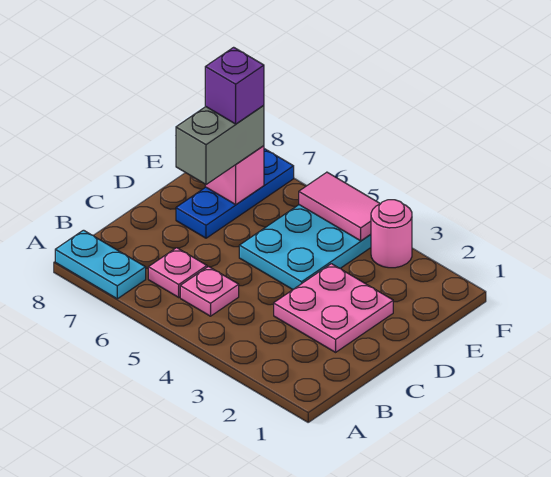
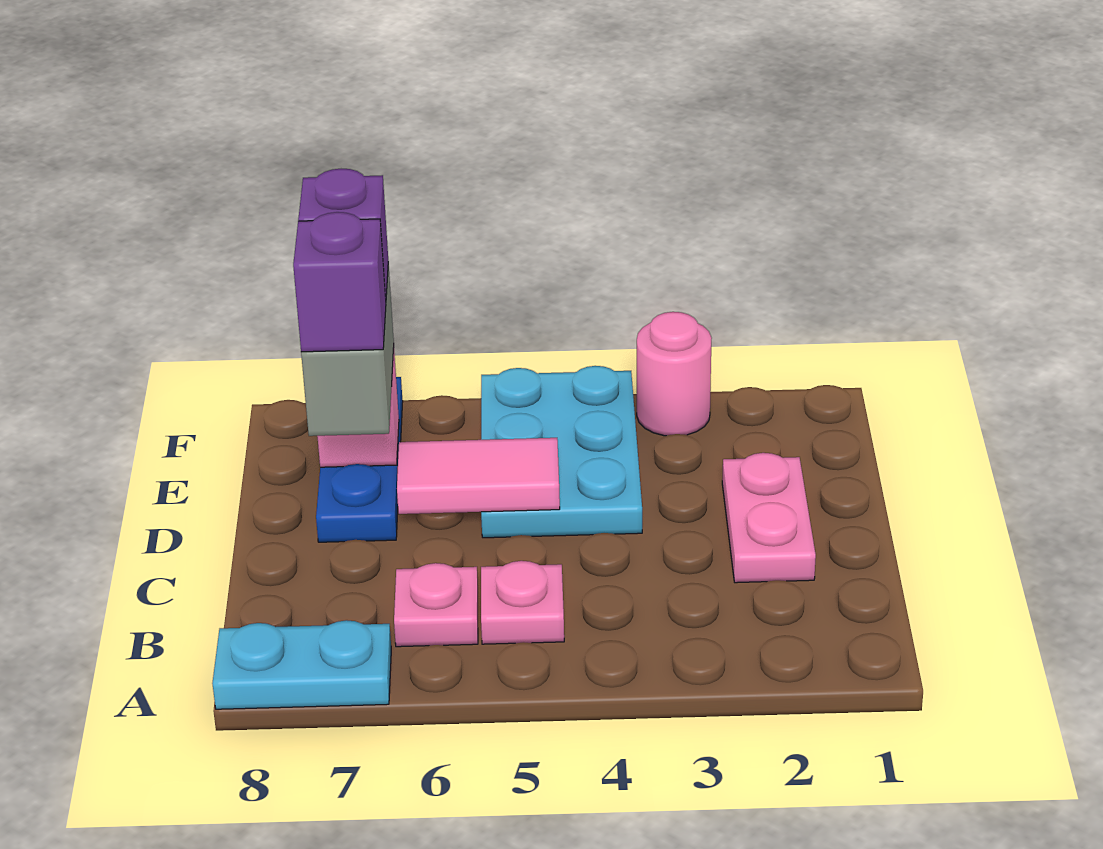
pink 2x2 plate [274,264,393,352] -> pink 1x2 plate [722,453,816,583]
none -> purple 1x1 brick [293,212,386,352]
pink 1x2 tile [299,172,380,241] -> pink 1x2 tile moved to [397,438,560,514]

